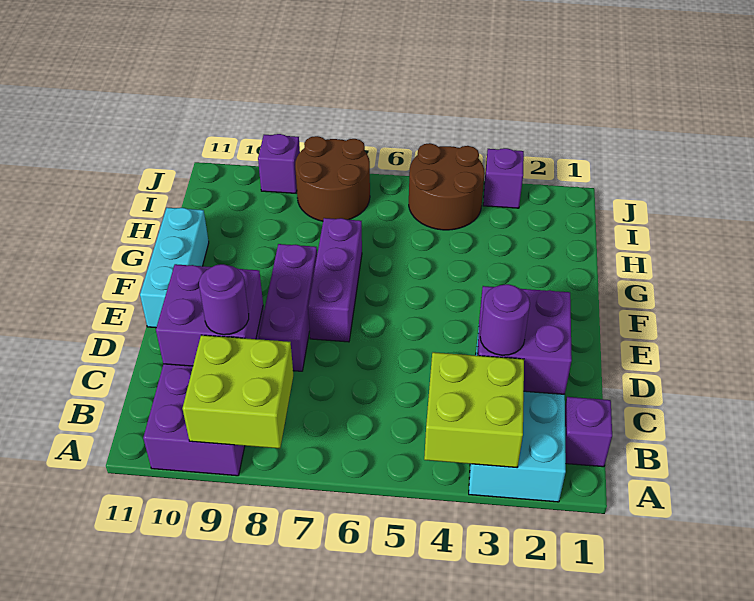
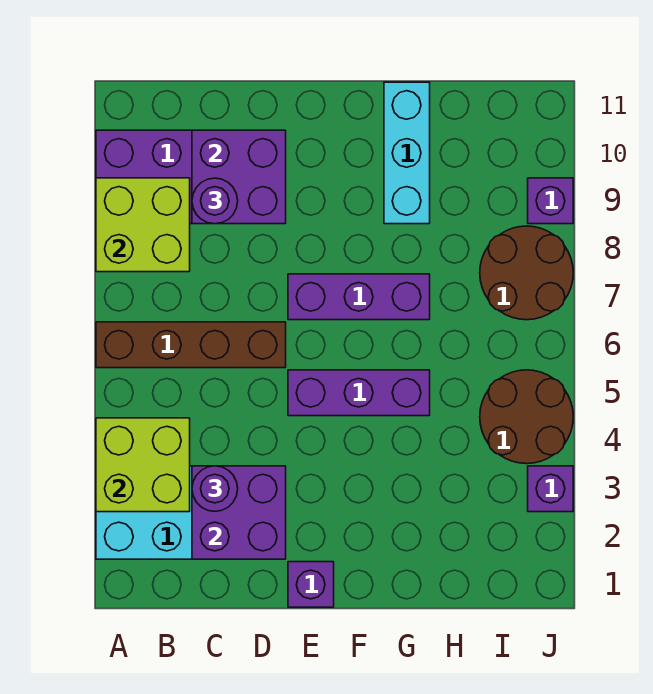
none -> brown 1x4 brick [96,322,286,368]
purple 1x1 brick [565,397,612,467] -> purple 1x1 brick moved to [288,562,334,607]
purple 1x3 brick [259,244,317,371] -> purple 1x3 brick moved to [288,370,430,416]
cyan 1x3 brick [140,208,209,328] -> cyan 1x3 brick turned to [384,82,430,224]

